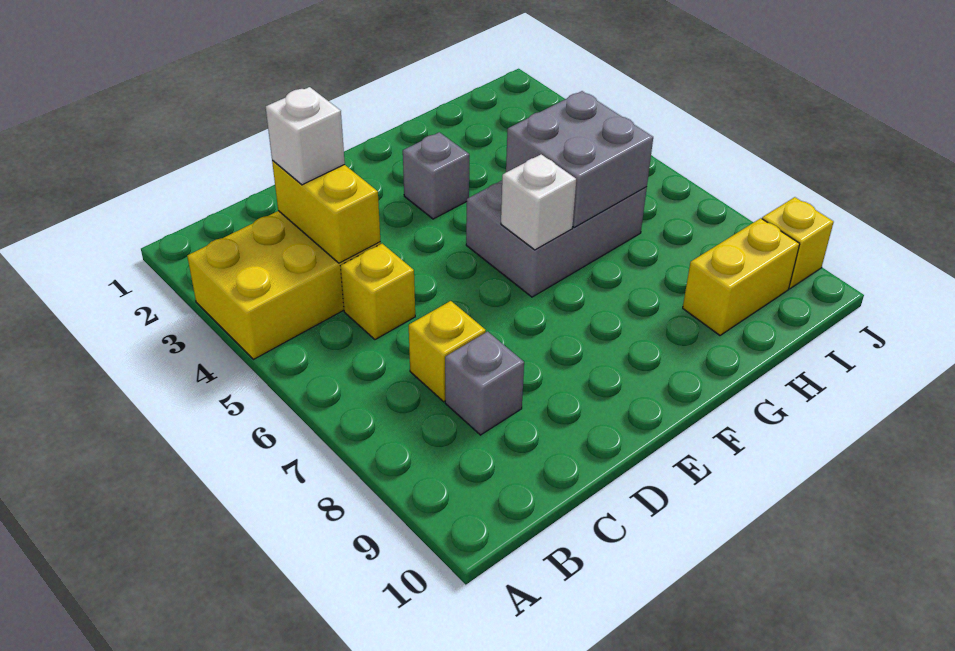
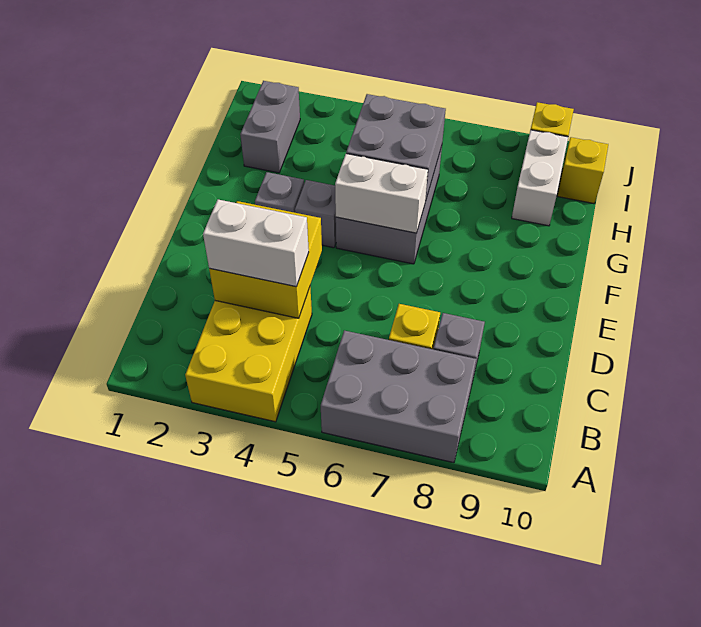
none -> grey 2x3 brick [321,330,476,463]
yellow 1x2 brick [272,161,380,263] -> yellow 2x2 brick [209,201,322,318]
white 1x1 brick [266,87,345,185] -> white 1x2 brick [203,199,309,287]
yellow 1x1 brick [341,244,415,340] -> yellow 1x1 brick moved to [557,137,608,204]
none -> grey 1x1 brick [295,180,336,248]
white 1x1 brick [501,154,576,250] -> white 1x2 brick [335,154,428,233]
none -> grey 1x2 brick [240,81,300,173]
yellow 1x2 brick [683,218,800,335] -> white 1x2 brick [512,130,568,226]

